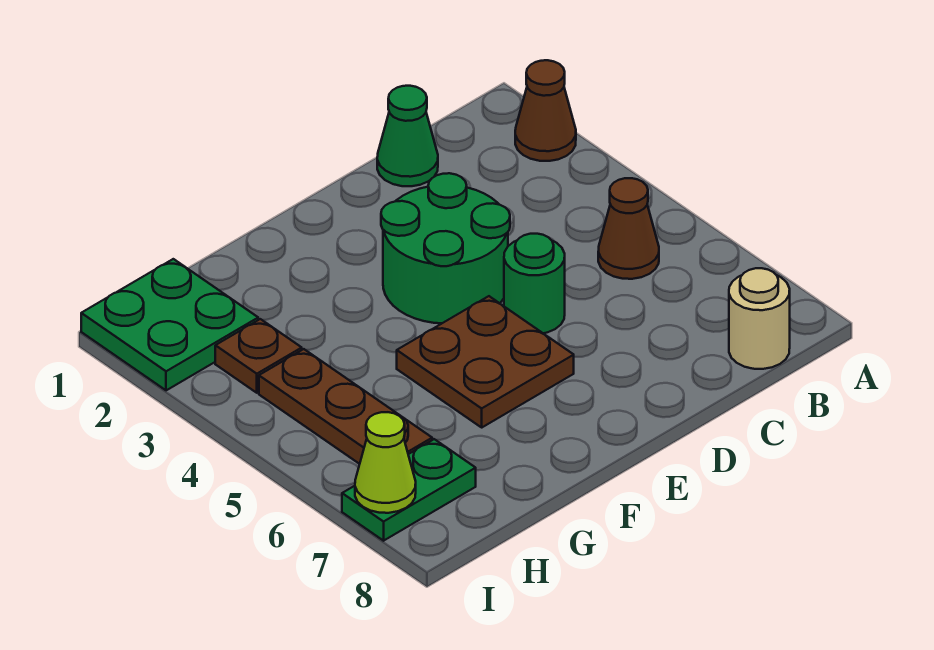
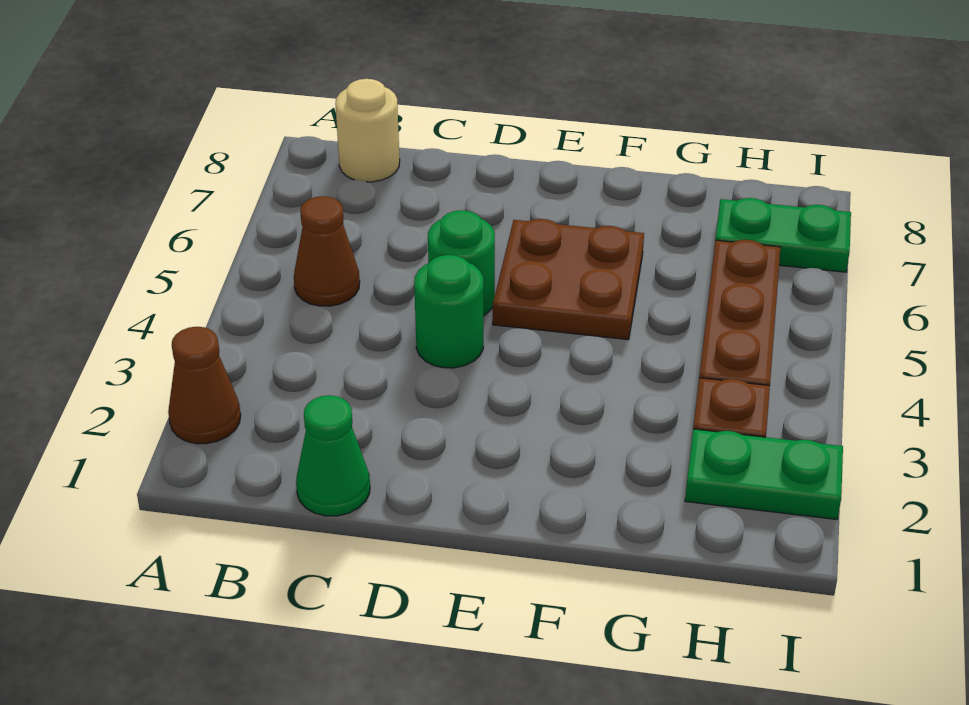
green 2x2 round brick [381,173,510,323] -> green 1x1 round brick [414,255,483,368]
green 2x2 plate [81,259,258,390] -> green 1x2 plate [685,429,843,519]
lime 1x1 cone [355,412,416,513] -> none

